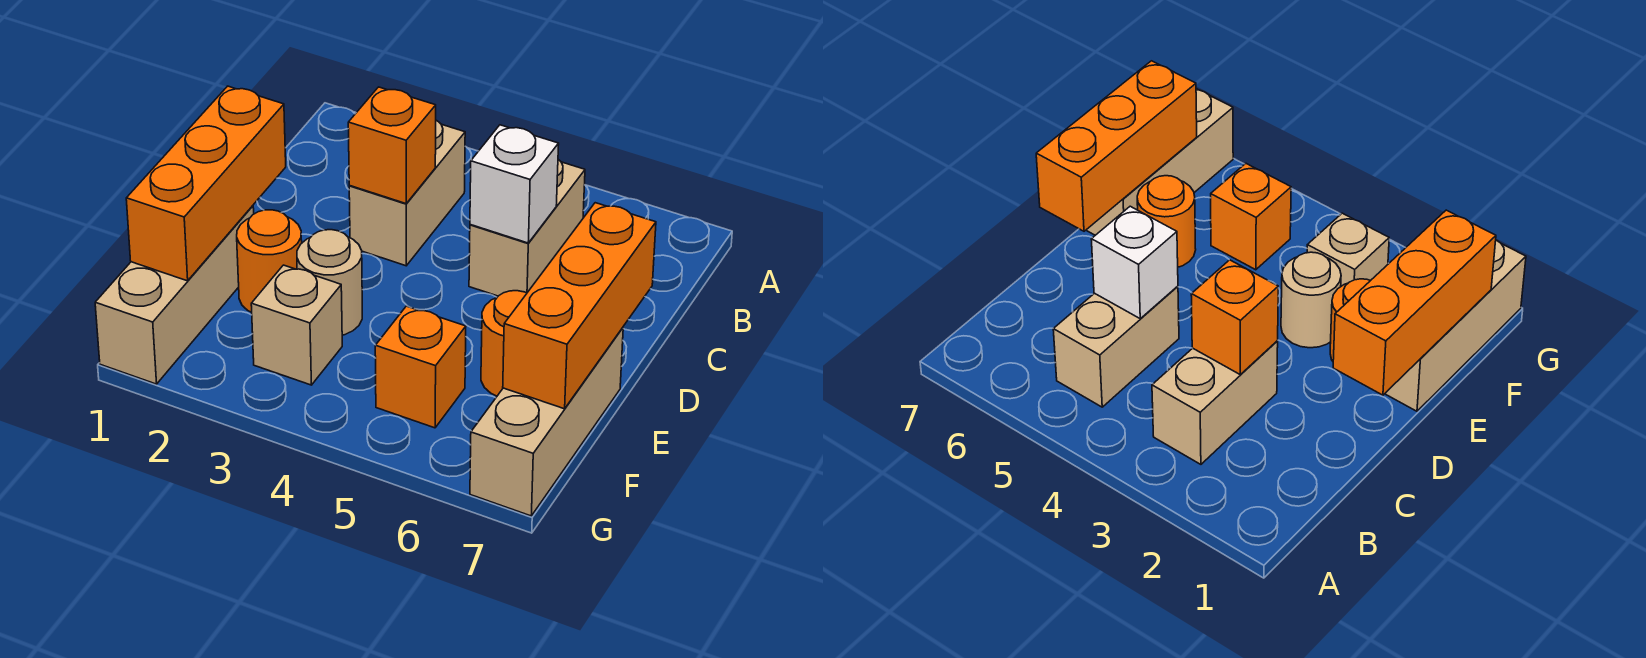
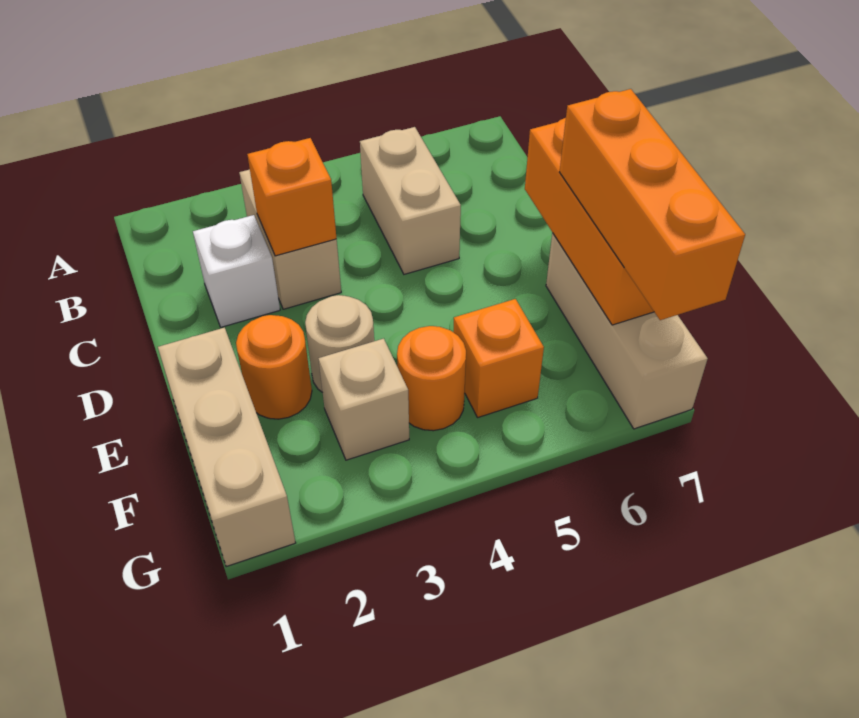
white 1x1 brick [470,125,559,243] -> white 1x1 brick moved to [193,215,280,327]
orange 1x3 brick [126,86,286,281] -> orange 1x3 brick moved to [560,89,745,320]
orange 1x1 round brick [481,291,527,396] -> orange 1x1 round brick moved to [397,326,466,431]

